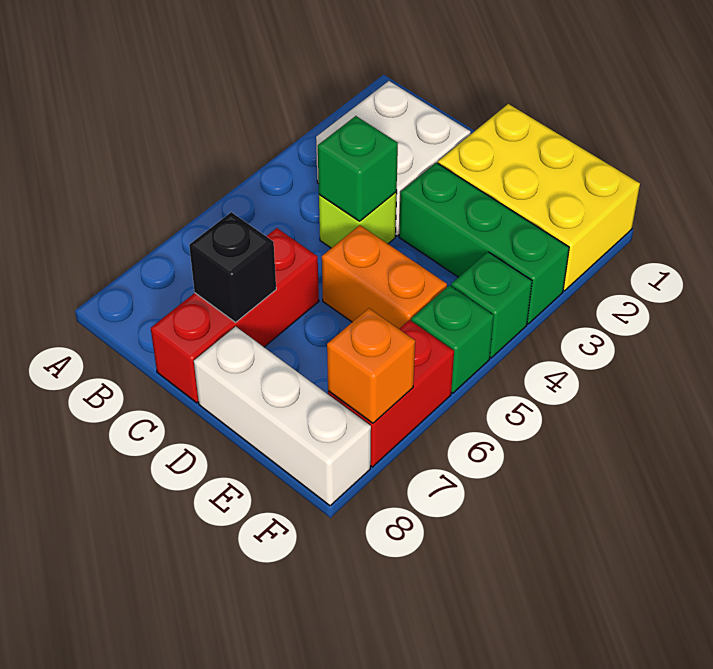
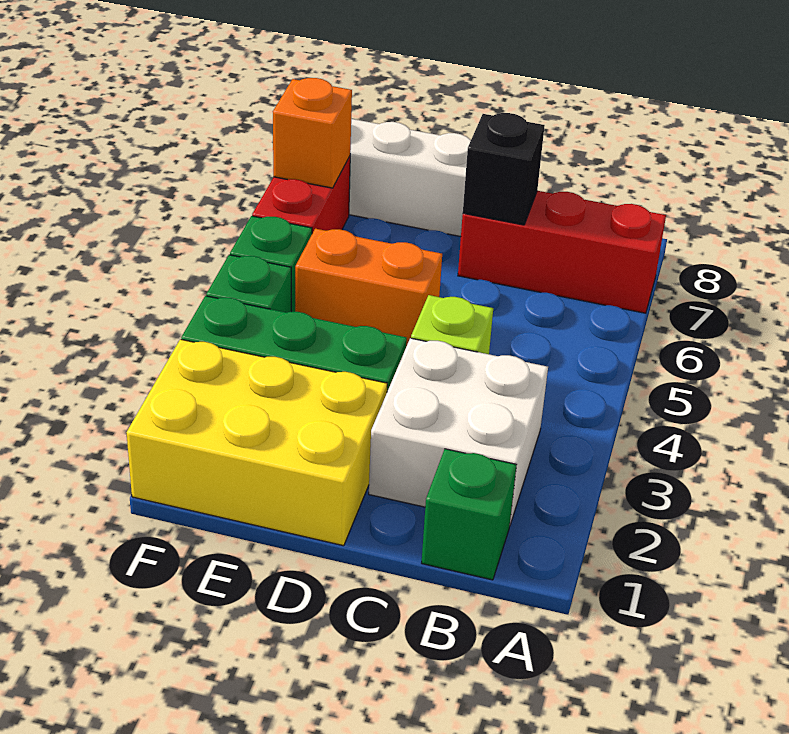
green 1x1 brick [318,116,398,221] -> green 1x1 brick moved to [422,449,516,580]
red 1x3 brick [151,228,319,403] -> red 1x3 brick turned to [458,191,666,313]

